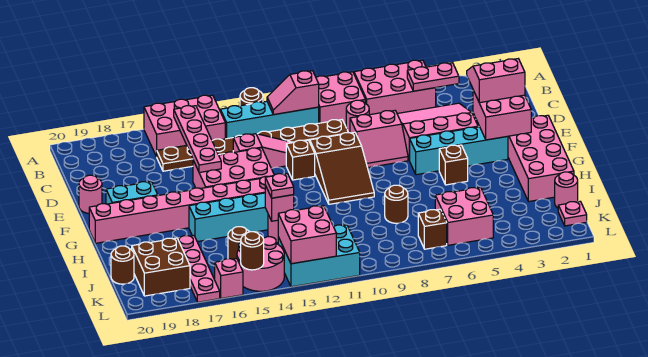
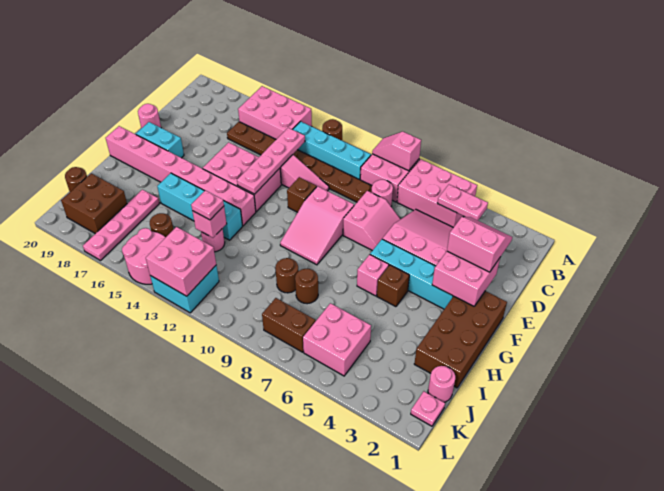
pink 1x2 slope [267,71,319,115] -> pink 1x2 slope moved to [372,132,421,171]
pink 1x4 plate [174,106,221,173] -> pink 1x4 plate moved to [237,128,305,194]
pink 2x2 slope [350,111,408,168] -> pink 2x2 slope turned to [343,191,400,251]
brown 2x3 slope [310,132,374,204] -> pink 2x3 slope [280,186,354,265]
pink 2x4 brick [508,115,574,202] -> brown 2x4 brick [414,291,507,388]
brown 1x1 brick [418,209,447,249] -> brown 1x2 brick [262,298,316,352]
cyan 2x3 brick [278,225,360,287] -> cyan 2x2 brick [150,265,219,313]
brown 1x1 round brick [241,232,264,270] -> brown 1x1 round brick moved to [275,258,298,293]
pink 1x1 brick [215,259,243,298] -> pink 1x1 brick moved to [357,254,389,296]

